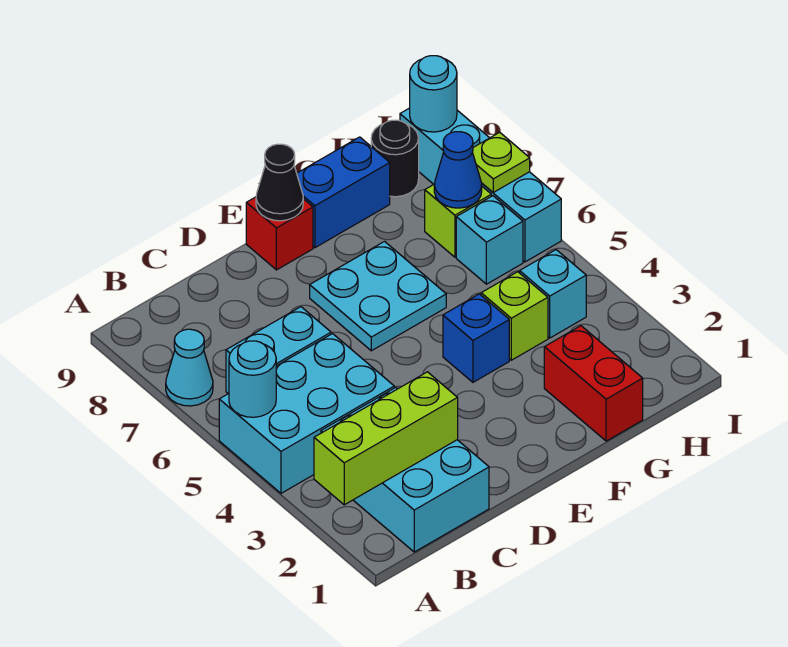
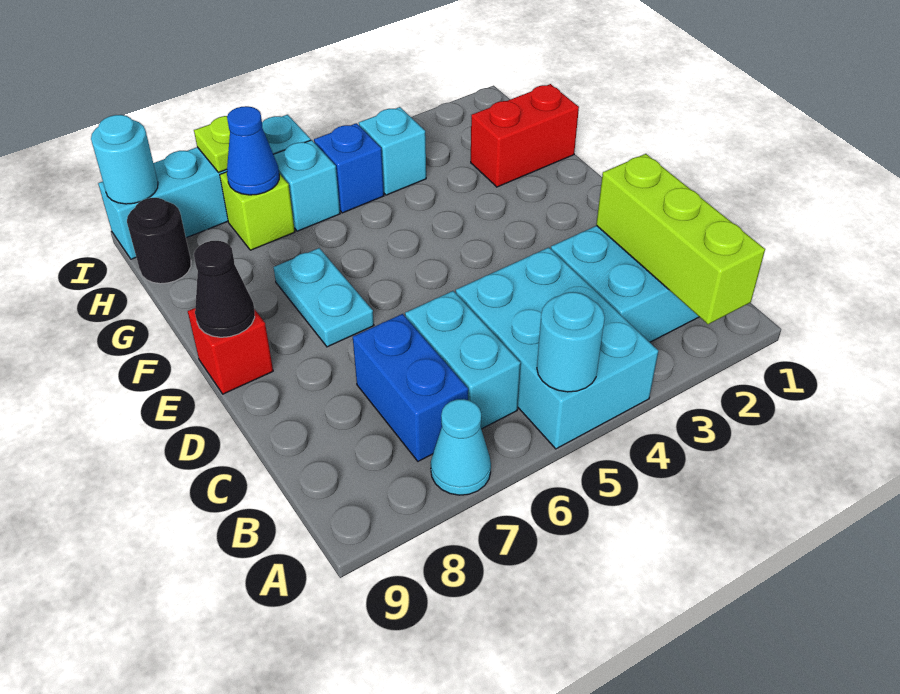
cyan 2x2 plate [310,242,446,351] -> cyan 1x2 plate [274,248,374,347]
blue 1x1 brick [443,294,509,382] -> blue 1x1 brick moved to [314,123,384,213]
blue 1x2 brick [297,137,390,248] -> blue 1x2 brick moved to [353,314,468,461]
lime 1x1 brick [481,272,548,360] -> none

